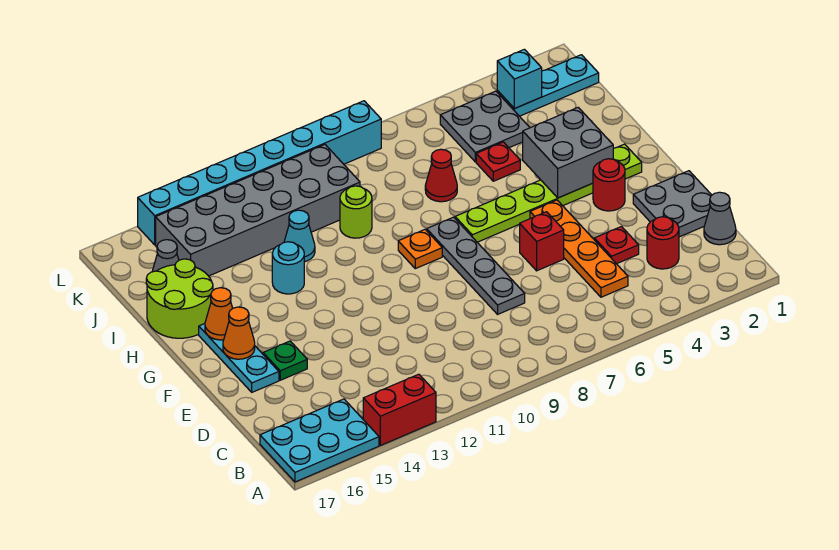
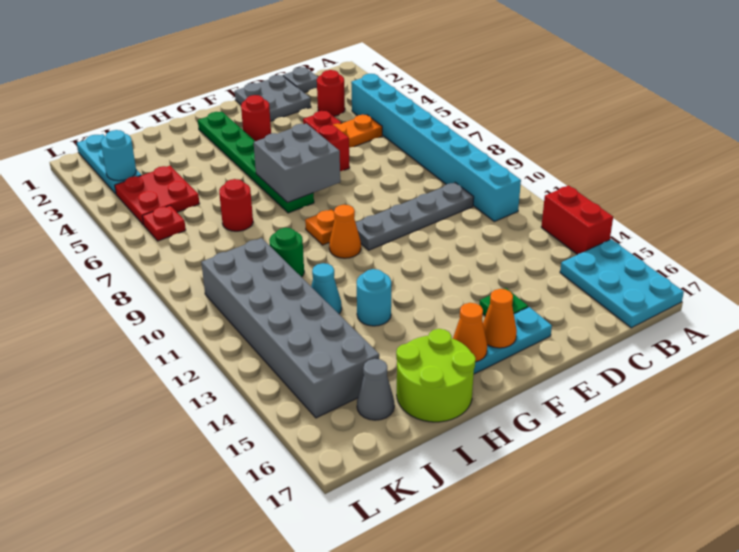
grey 1x1 cone [704,192,736,245] -> grey 1x1 plate [283,67,318,93]
grey 1x4 plate [427,217,525,314] -> grey 1x4 plate moved to [356,183,474,250]
lime 1x6 plate [455,144,642,242] -> green 1x6 plate [198,112,314,213]
grey 2x2 brick [523,108,613,198] -> grey 2x2 brick moved to [254,123,340,203]
none -> orange 1x1 cone [329,205,361,258]
red 1x1 plate [476,142,520,181] -> red 1x1 plate moved to [142,205,186,241]
red 1x1 cone [425,149,457,202] -> red 1x1 round brick [219,179,253,231]
lime 1x1 round brick [340,186,372,238] -> green 1x1 round brick [269,228,304,277]
grey 2x2 plate [440,91,530,162] -> red 2x2 plate [115,166,200,225]
cyan 1x1 brick [497,49,542,109] -> cyan 1x1 round brick [101,130,136,181]
cyan 1x8 brick [138,101,381,245] -> cyan 1x8 brick moved to [351,74,521,222]

